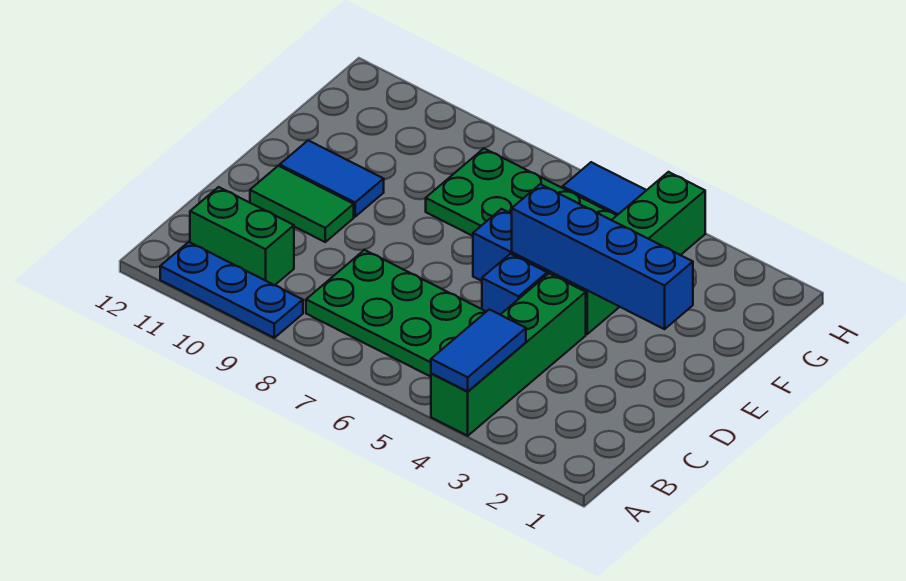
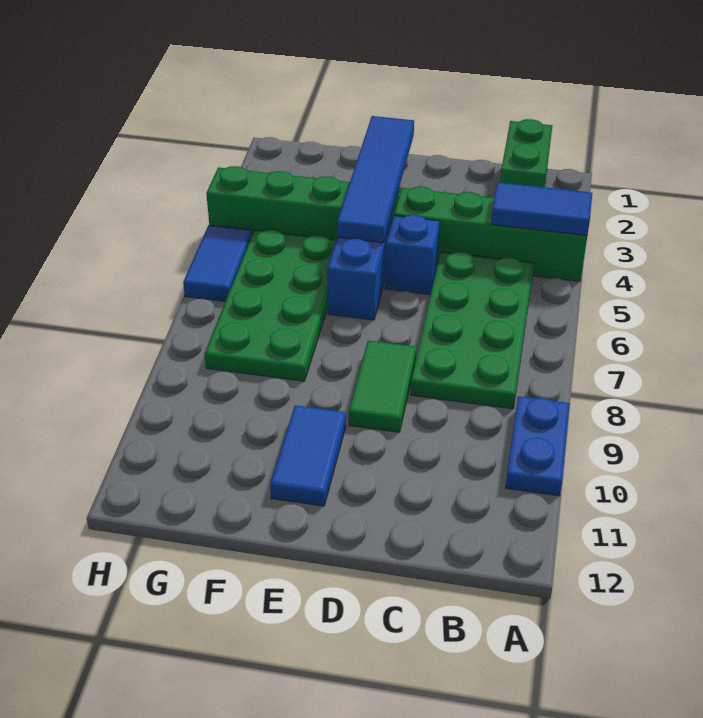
blue 1x3 plate [160,242,303,338] -> blue 1x2 plate [506,396,570,496]
green 1x2 brick [190,187,294,285] -> green 1x2 brick moved to [500,119,552,187]
green 1x2 tile [250,166,354,242] -> green 1x2 tile moved to [349,340,416,432]
blue 1x4 brick [511,184,693,329] -> blue 1x4 tile [337,116,414,243]

